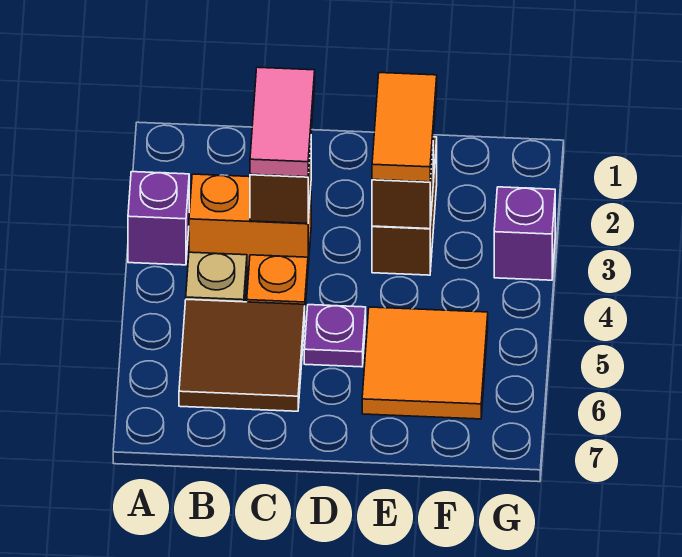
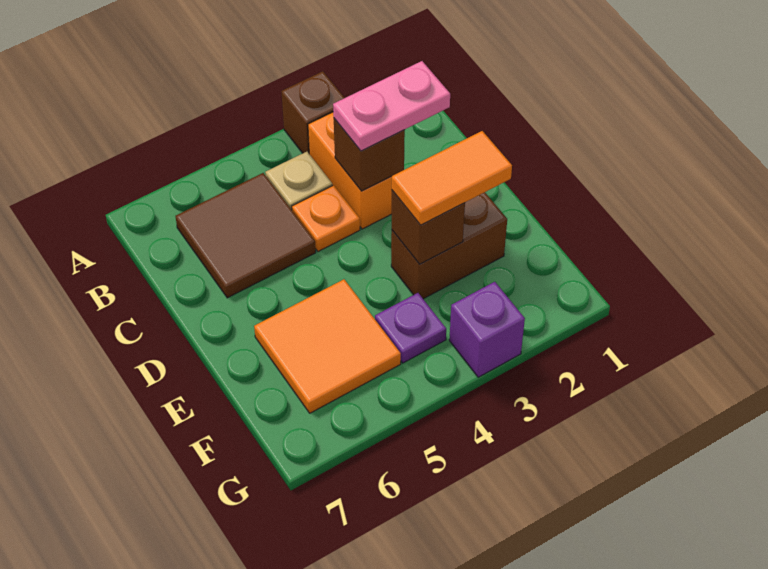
purple 1x1 brick [128,172,189,265] -> brown 1x1 brick [281,71,344,153]
pink 1x2 tile [250,67,315,177] -> pink 1x2 plate [333,61,450,151]
purple 1x1 plate [304,305,366,367] -> purple 1x1 plate moved to [375,293,446,363]

